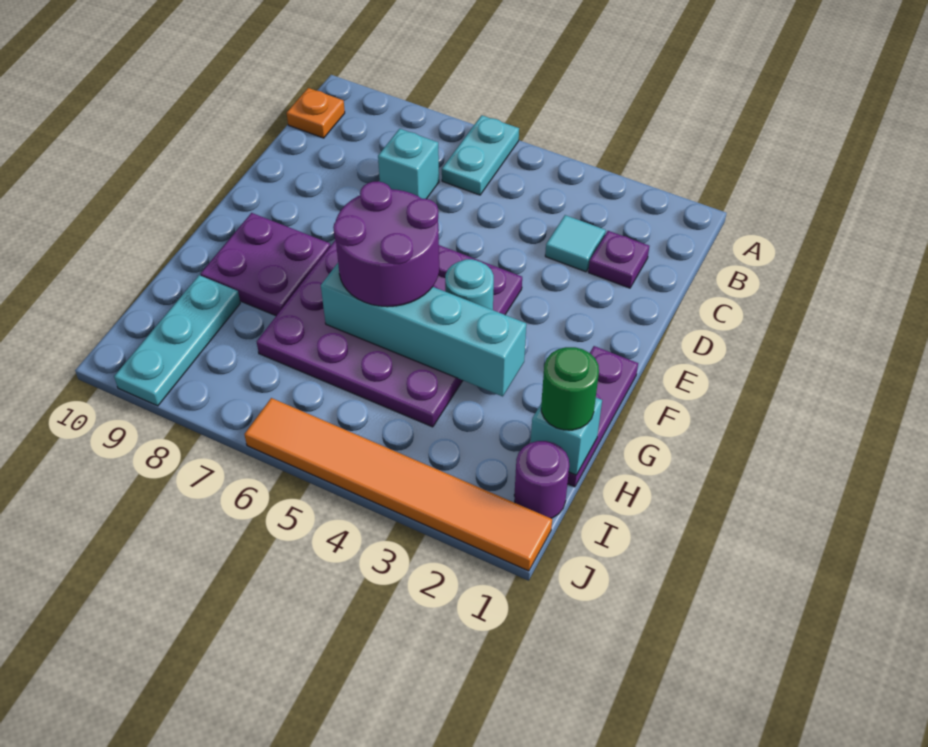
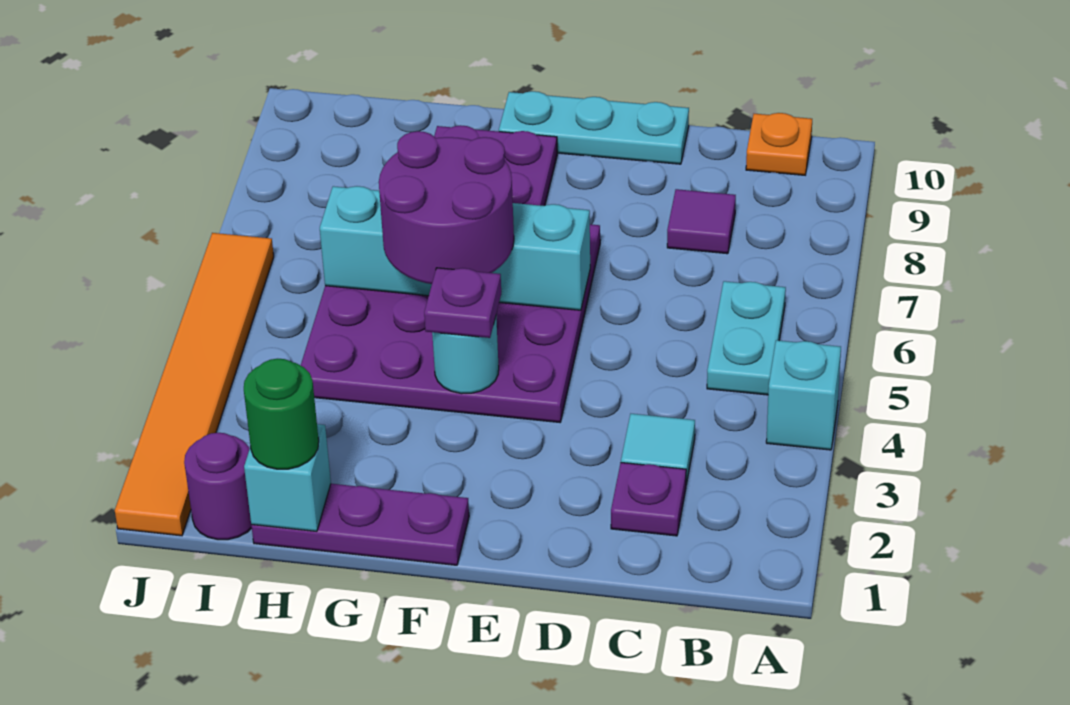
cyan 1x2 plate [442,115,519,195] -> cyan 1x2 plate turned to [707,281,786,395]
cyan 1x1 brick [378,129,439,199] -> cyan 1x1 brick moved to [766,340,841,450]
none -> purple 1x1 tile [667,189,736,254]
none -> purple 1x1 plate [424,268,501,338]
cyan 1x4 brick [321,263,526,397] -> cyan 1x4 brick turned to [320,186,590,310]
cyan 1x3 plate [114,275,240,406] -> cyan 1x3 plate moved to [499,91,689,164]

